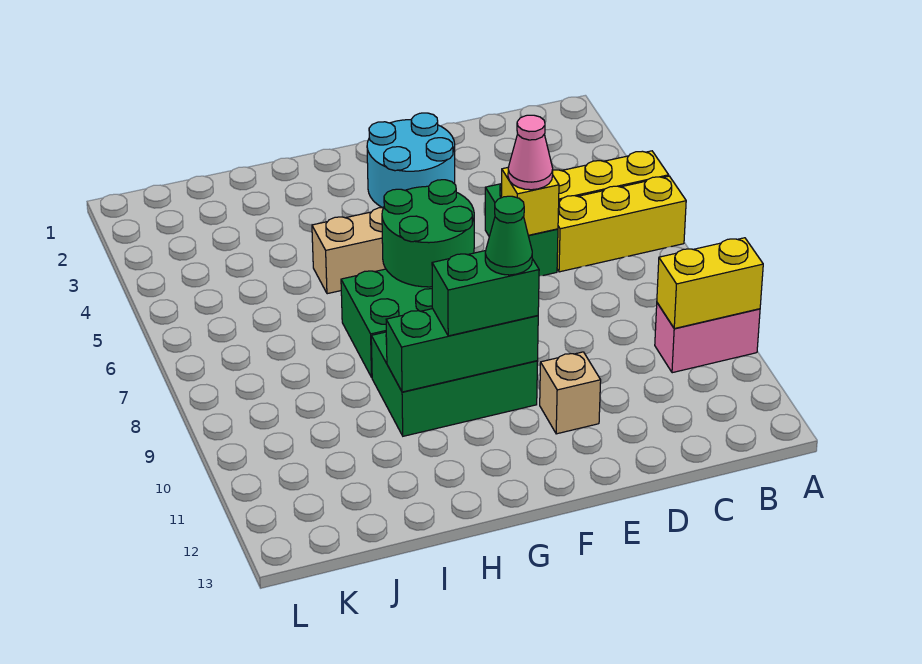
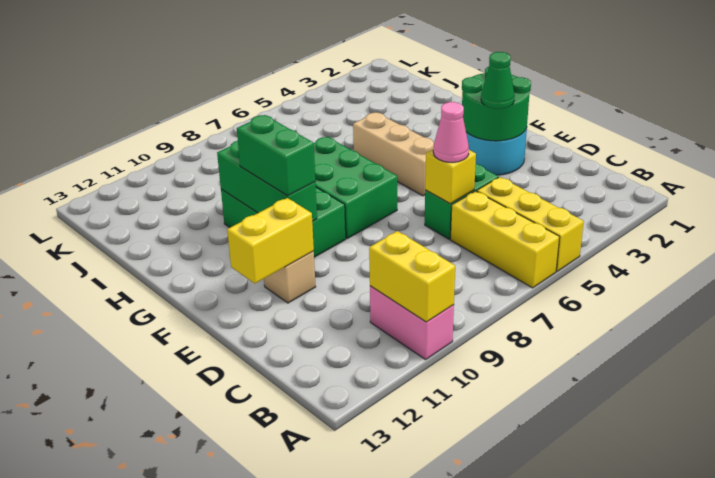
none -> yellow 1x2 brick [227,198,314,283]
green 2x2 round brick [382,180,474,287] -> green 2x2 round brick moved to [462,67,531,141]
green 1x1 cone [485,196,532,275] -> green 1x1 cone moved to [481,52,515,109]

